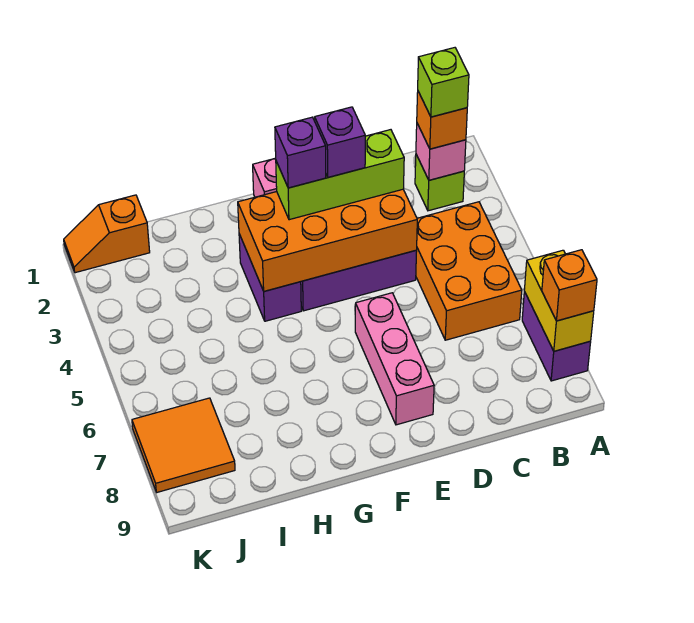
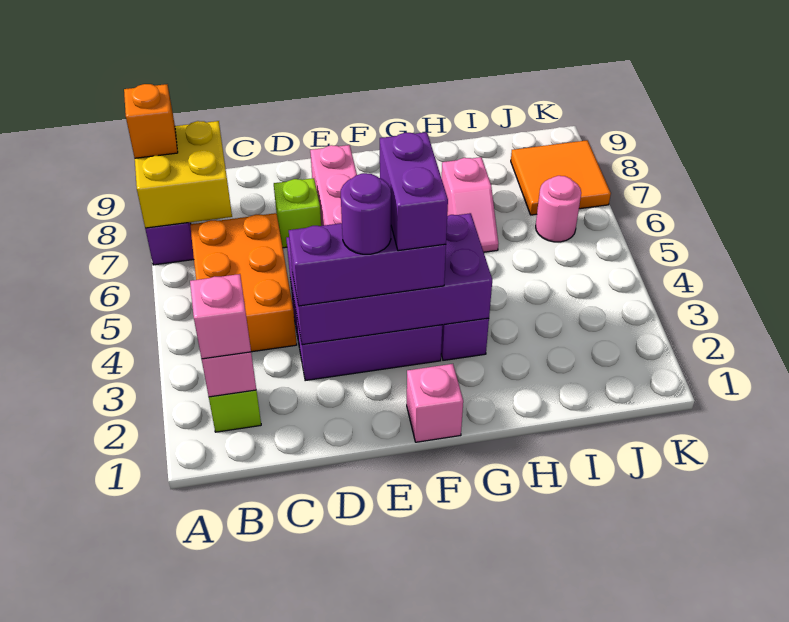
yellow 1x2 brick [524,250,594,351] -> yellow 2x2 brick [135,121,232,228]
orange 1x1 brick [417,92,467,149] -> pink 1x1 brick [190,274,251,359]
lime 1x1 brick [418,48,469,117] -> lime 1x1 brick moved to [274,178,321,248]
orange 2x4 brick [238,189,417,291] -> purple 2x4 brick [286,213,492,345]
lime 1x3 brick [276,130,404,220] -> purple 1x3 brick [289,223,446,306]
purple 1x1 brick [315,107,365,177] -> purple 1x1 round brick [341,173,391,254]
purple 1x1 brick [275,117,326,188] -> purple 1x2 brick [380,132,448,251]
none -> pink 1x2 slope [442,157,498,252]
orange 1x2 slope [64,195,150,273] -> none
none -> pink 1x1 round brick [536,176,581,242]

